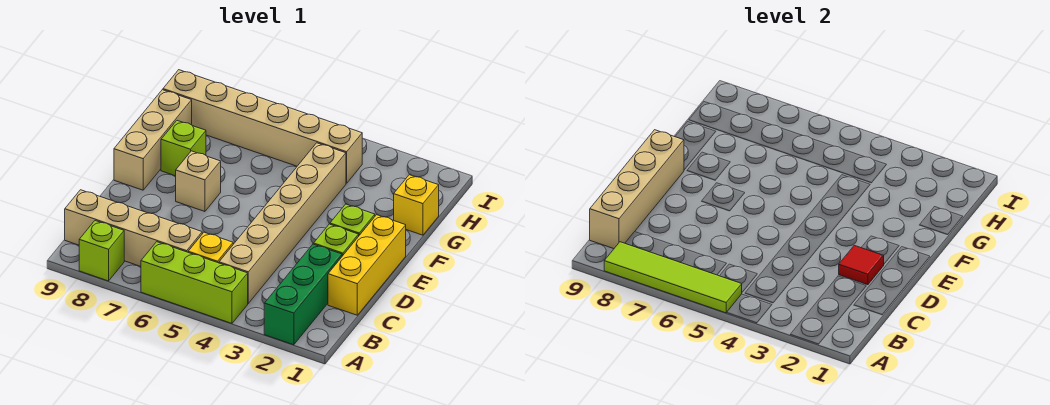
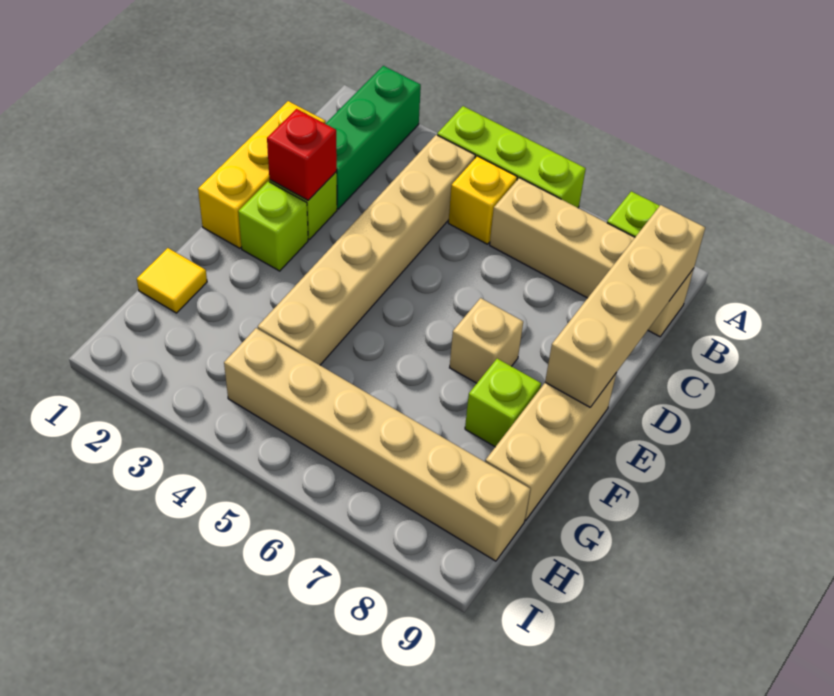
lime 1x4 tile [604,242,742,313] -> none
red 1x1 tile [839,245,884,285] -> red 1x1 brick [267,109,337,200]
yellow 1x1 brick [394,175,439,235] -> yellow 1x1 tile [137,248,207,313]

